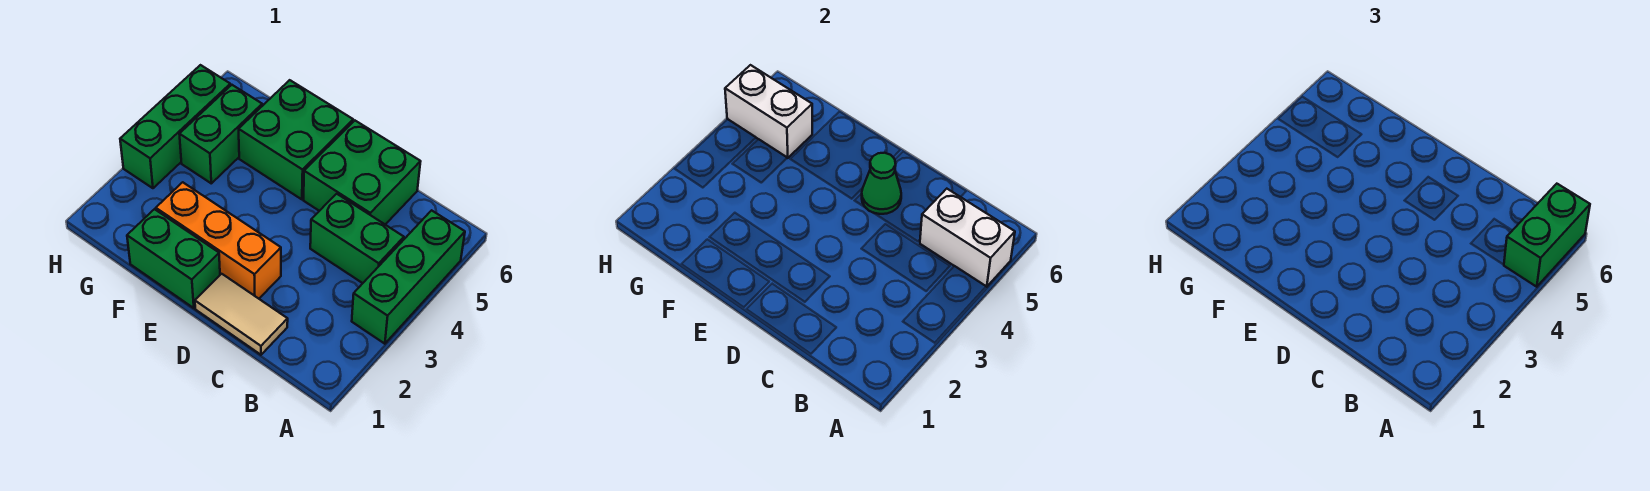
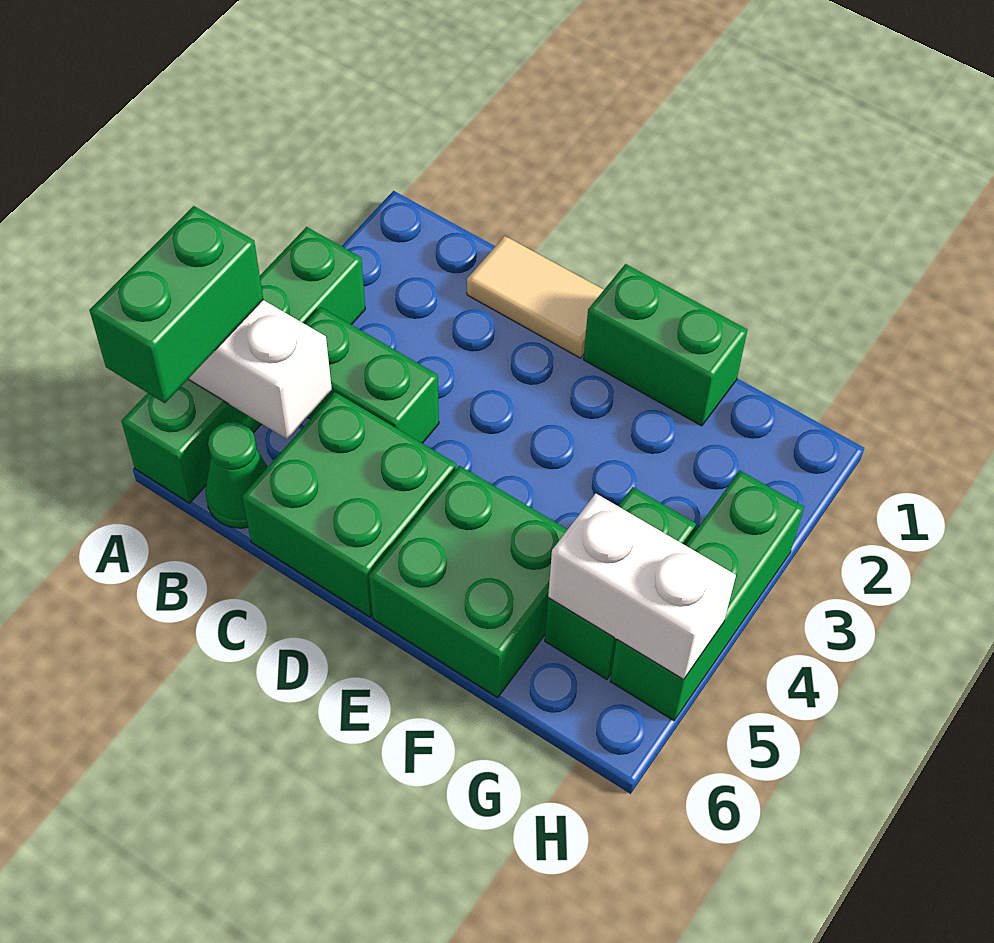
green 1x3 brick [352,210,465,344] -> green 1x4 brick [121,227,365,503]
orange 1x3 brick [156,182,281,299] -> none
green 1x1 cone [862,153,901,214] -> green 1x1 cone moved to [205,422,268,528]

